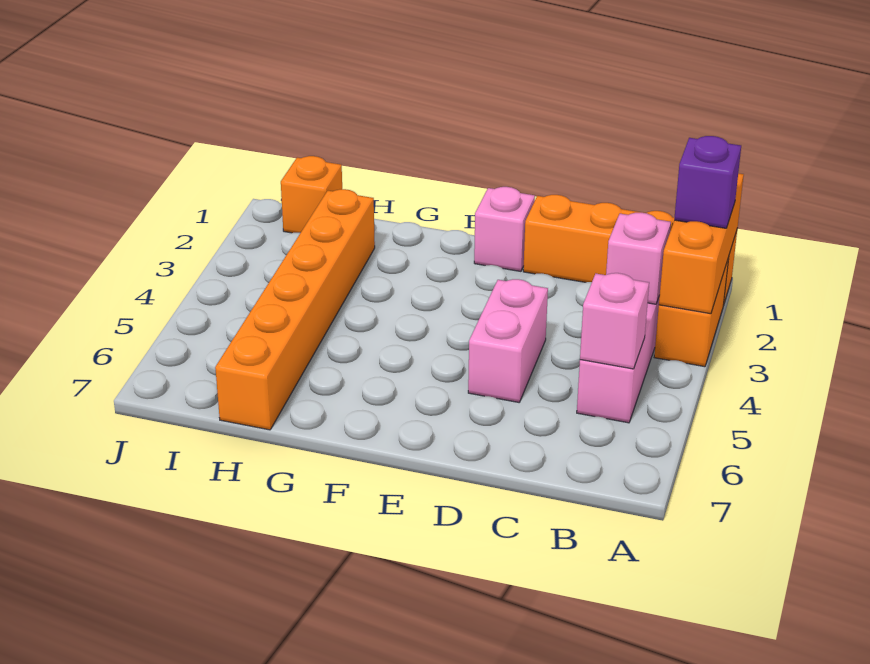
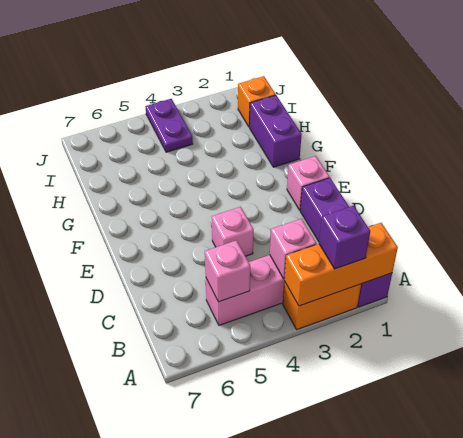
orange 1x4 brick [523,195,737,305] -> purple 1x4 brick [300,178,392,307]
pink 1x2 brick [468,279,548,402] -> pink 1x1 brick [212,207,254,256]
none -> purple 1x2 brick [250,95,302,167]
orange 1x6 brick [215,189,375,430] -> none
none -> purple 1x2 plate [145,99,193,152]

